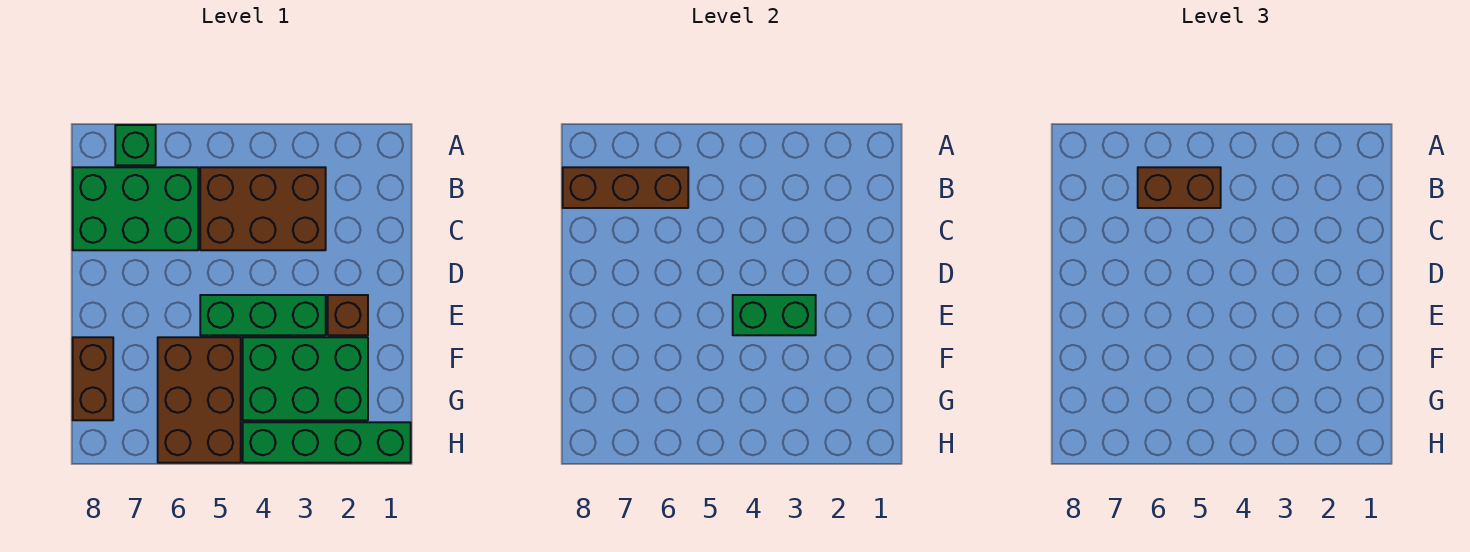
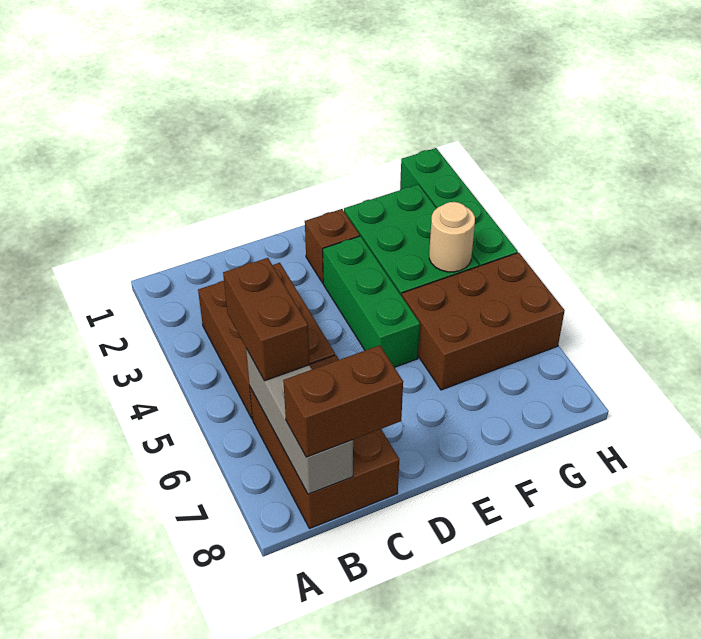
green 1x1 brick [115,125,156,165] -> none
green 2x3 brick [73,167,198,250] -> brown 2x3 brick [250,355,399,529]
brown 1x3 brick [563,167,688,208] -> grey 1x3 brick [246,348,353,494]
green 1x2 brick [733,295,816,335] -> none
brown 1x2 brick [73,337,113,420] -> brown 1x2 brick moved to [283,345,403,457]
none -> tan 1x1 round brick [429,202,475,272]

